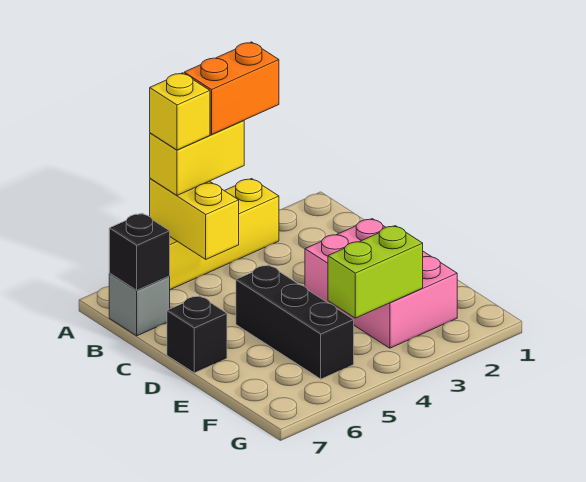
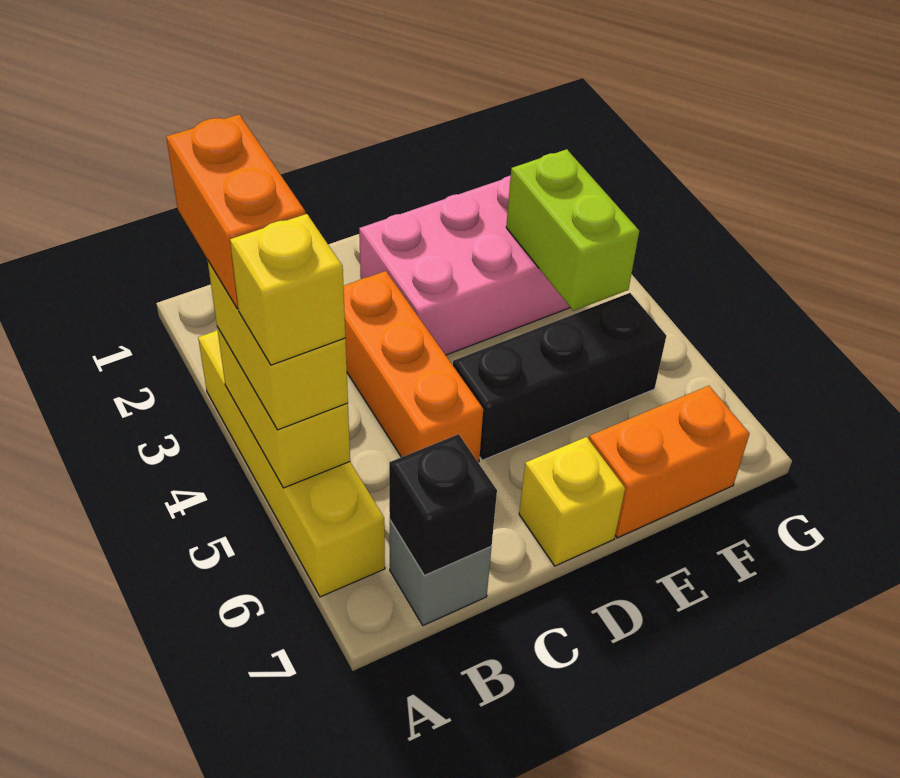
yellow 1x2 brick [150,179,239,259] -> yellow 1x2 brick turned to [217,327,350,488]
none -> orange 1x3 brick [343,271,483,462]
black 1x1 brick [167,296,227,373] -> yellow 1x1 brick [519,437,625,566]
none -> orange 1x2 brick [589,386,750,538]

